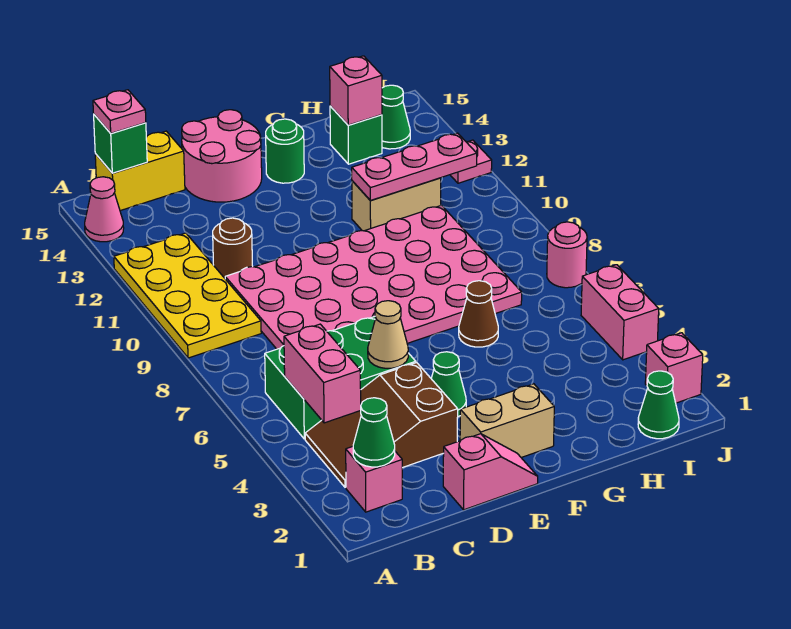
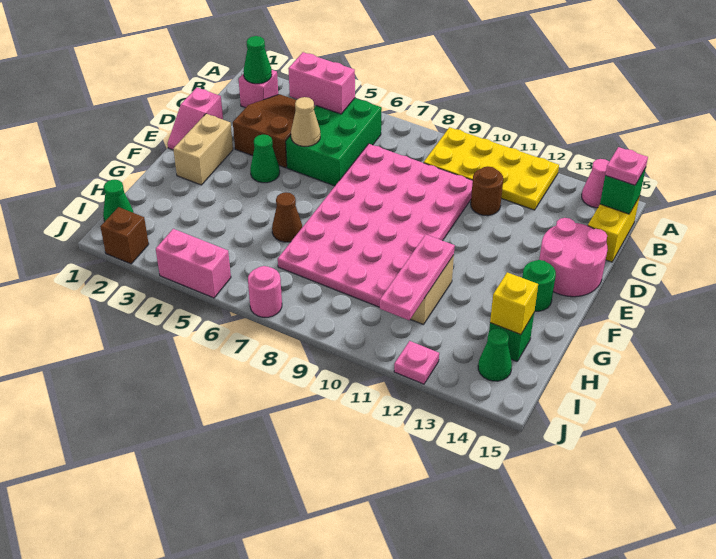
pink 1x1 brick [330,56,382,125] -> yellow 1x1 brick [490,272,538,335]
pink 1x1 brick [645,333,703,403] -> brown 1x1 brick [100,207,149,264]

